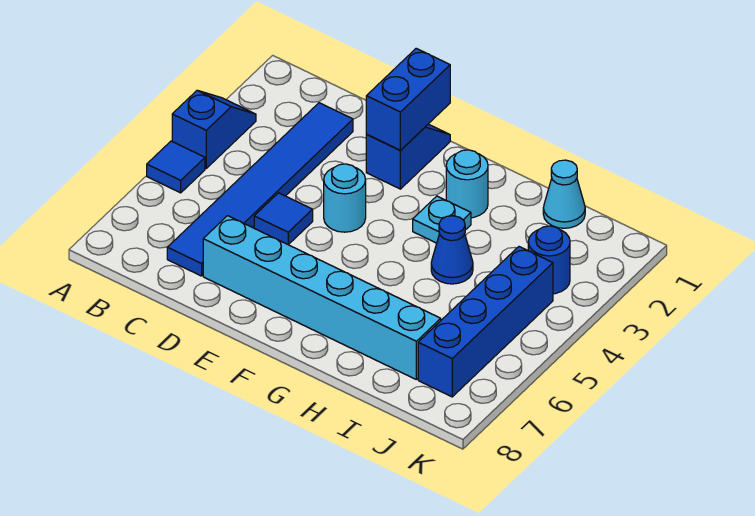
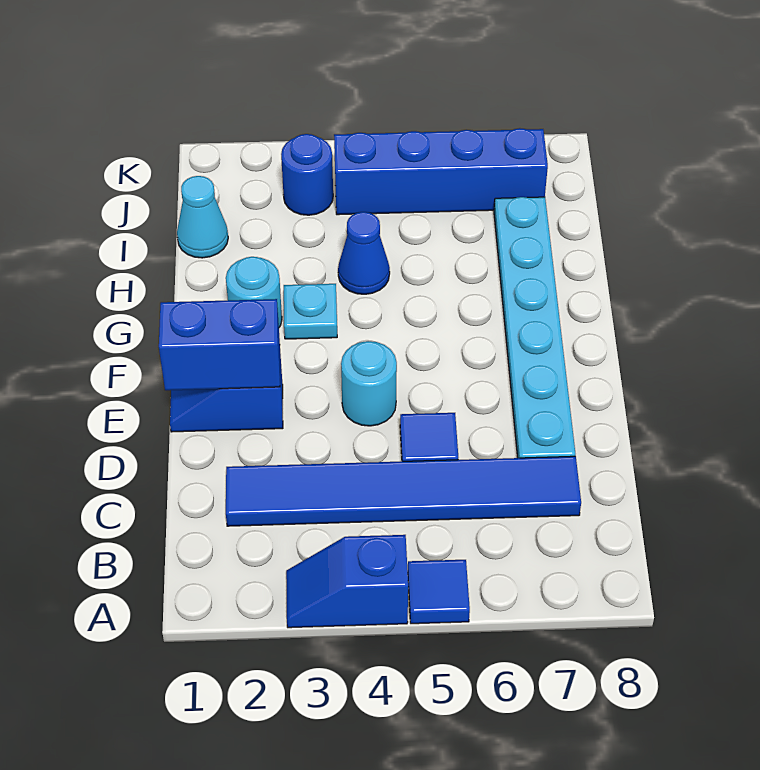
cyan 1x6 brick [203,216,441,379] -> cyan 1x6 plate [494,197,575,458]

